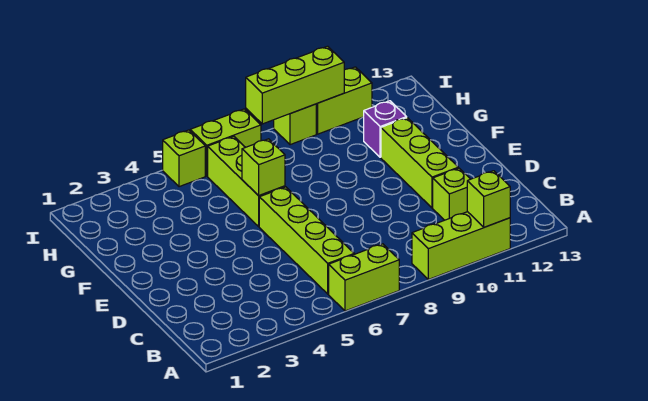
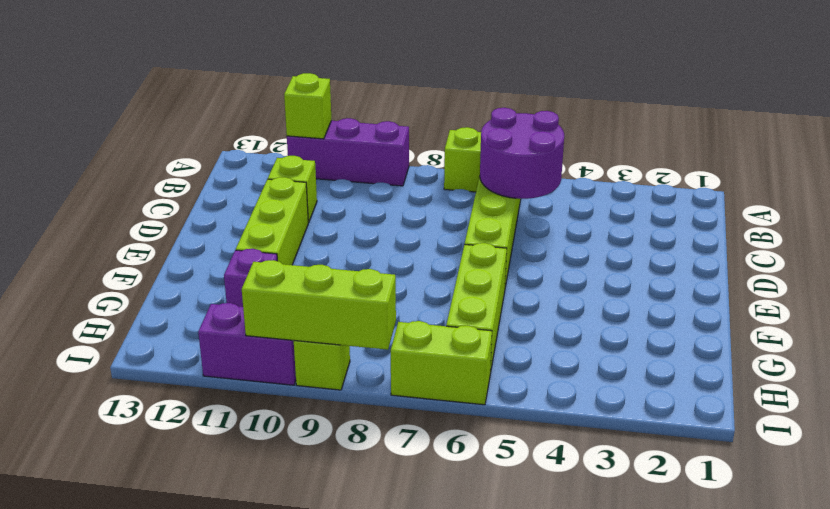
lime 1x3 brick [412,212,510,279] -> purple 1x3 brick [287,118,409,186]
none -> purple 2x2 round brick [480,108,564,199]
lime 1x1 brick [242,139,285,196] -> none
lime 1x1 brick [163,130,205,187] -> none
lime 1x2 brick [316,67,372,134] -> purple 1x2 brick [198,303,296,385]

